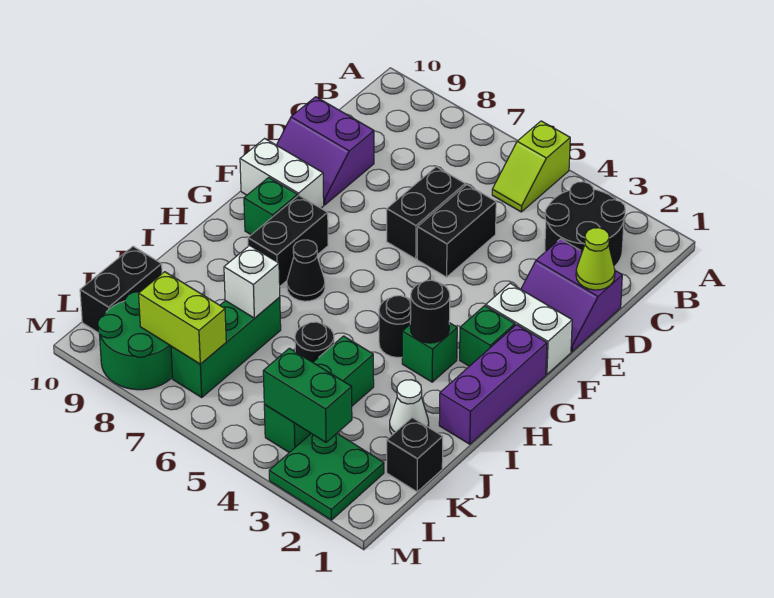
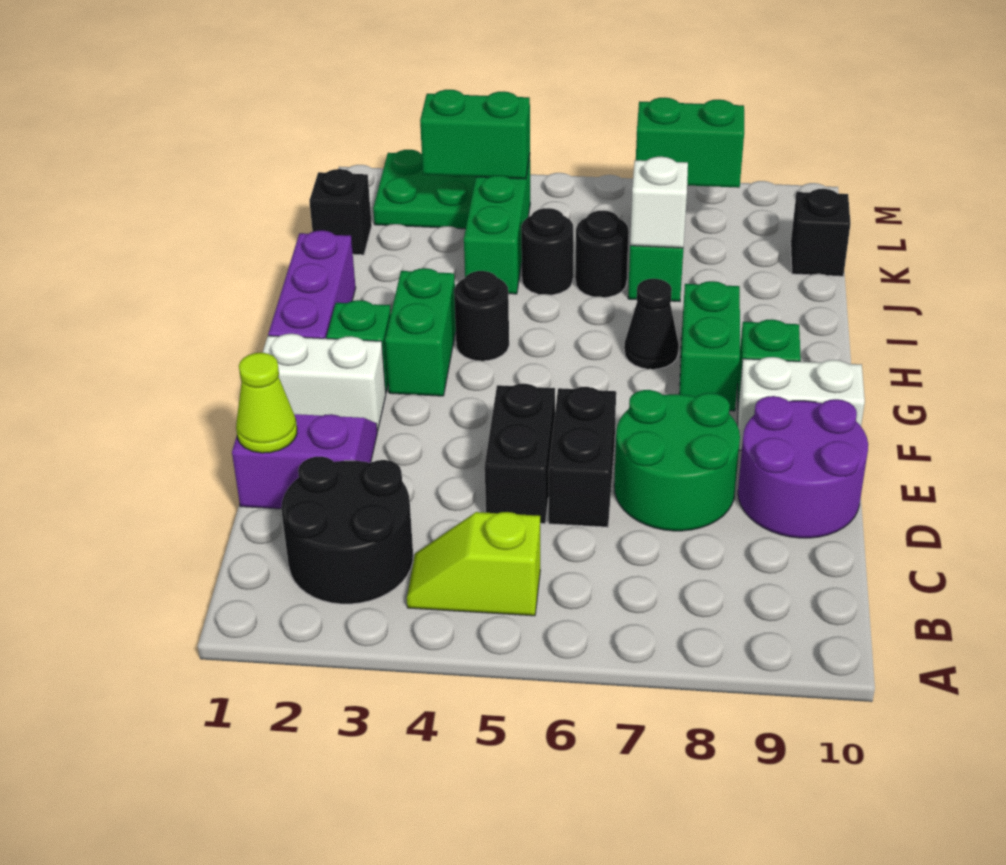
lime 1x2 slope [492,121,570,212] -> lime 1x2 slope turned to [407,512,540,616]
purple 2x2 slope [277,97,374,205] -> purple 2x2 round brick [738,396,868,538]
black 1x2 brick [248,195,328,286] -> green 1x2 brick [679,281,740,411]
green 1x1 brick [402,323,457,382] -> green 1x2 brick [385,268,456,396]
black 1x1 round brick [410,280,450,343] -> black 1x1 round brick moved to [575,210,629,298]
white 1x1 cone [390,380,429,435] -> none
black 1x2 brick [80,246,162,332] -> black 1x1 brick [791,189,851,276]
lime 1x2 brick [139,272,226,364] -> green 1x2 brick [636,97,744,188]
green 2x2 round brick [98,292,173,390] -> green 2x2 round brick moved to [614,390,740,531]

